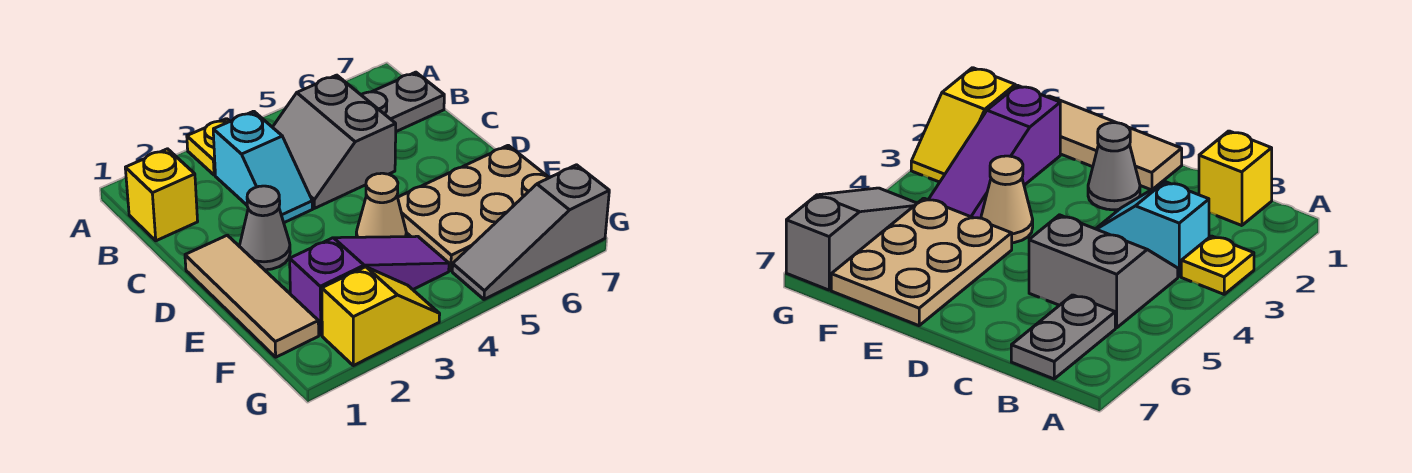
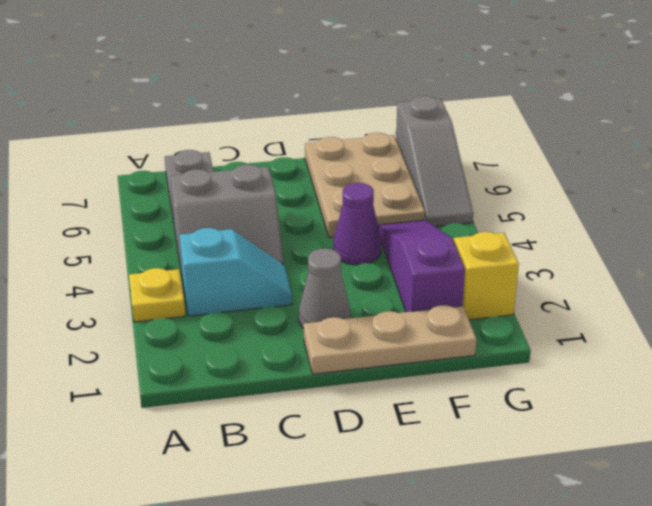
yellow 1x1 brick [125,149,198,241] -> none
tan 1x3 tile [185,235,319,357] -> tan 1x3 plate [303,305,476,374]
tan 1x1 cone [356,173,406,237] -> purple 1x1 cone [333,183,382,265]

